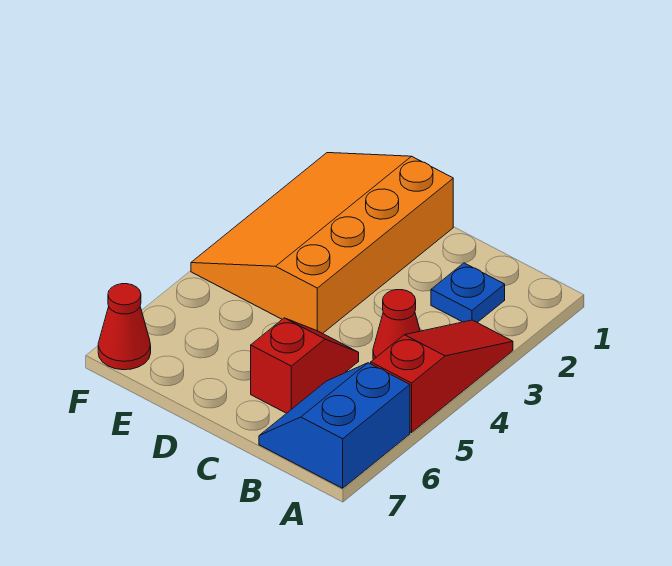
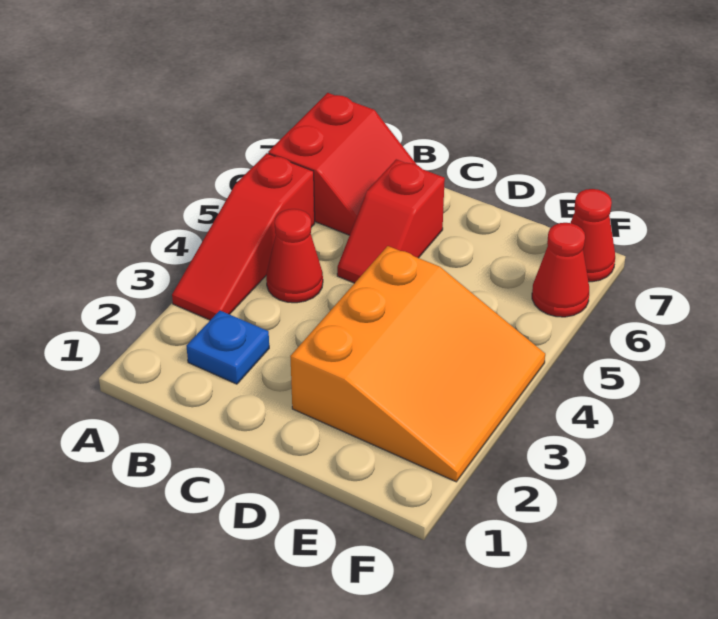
blue 2x2 slope [259,363,410,488] -> red 2x2 slope [268,93,417,235]
orange 3x4 slope [191,153,453,334] -> orange 3x3 slope [290,246,545,482]
none -> red 1x1 cone [532,223,589,317]

